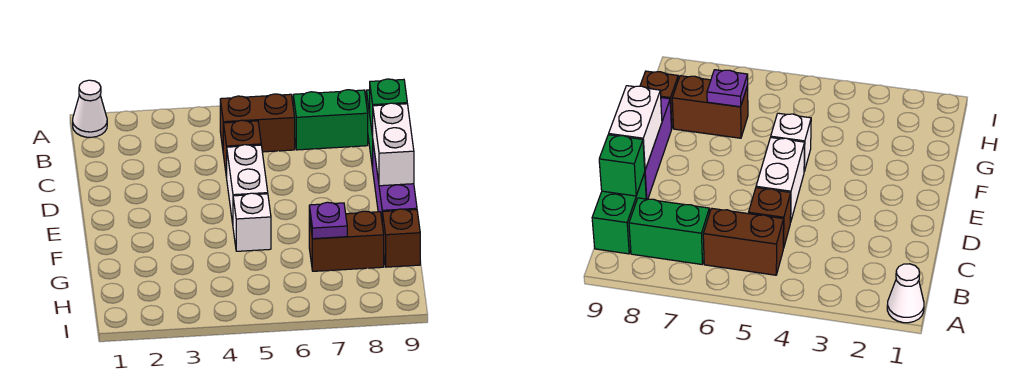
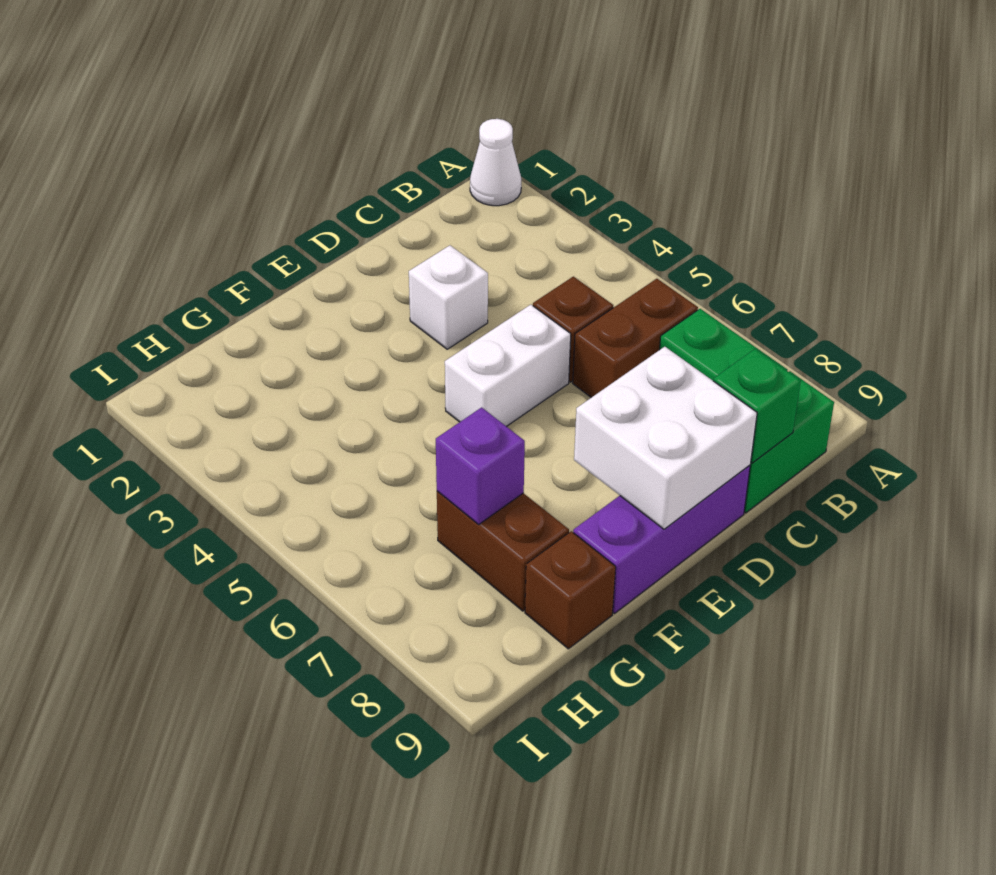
brown 1x2 brick [220,94,295,152] -> brown 1x2 brick turned to [573,279,698,398]
white 1x2 brick [373,103,414,186] -> white 2x2 brick [574,347,757,529]
white 1x1 brick [233,193,271,251] -> white 1x1 brick moved to [409,245,488,349]
purple 1x1 plate [309,202,347,239] -> purple 1x1 brick [436,407,525,524]

